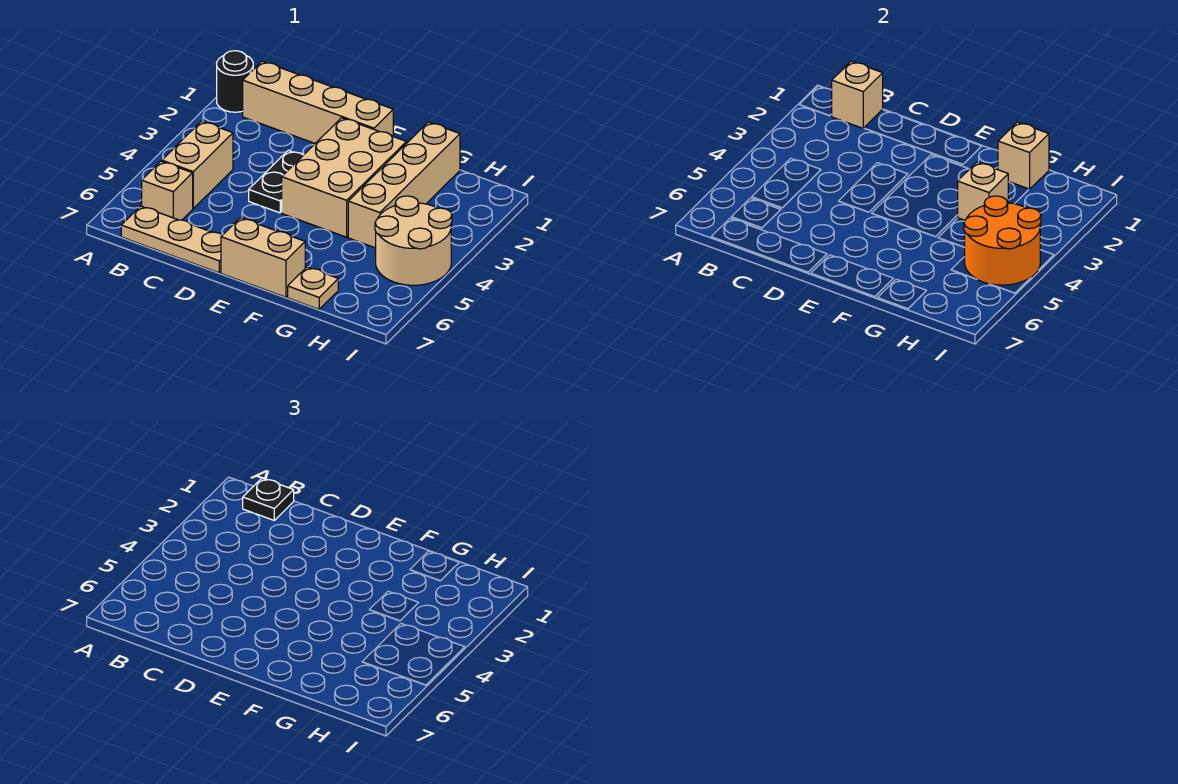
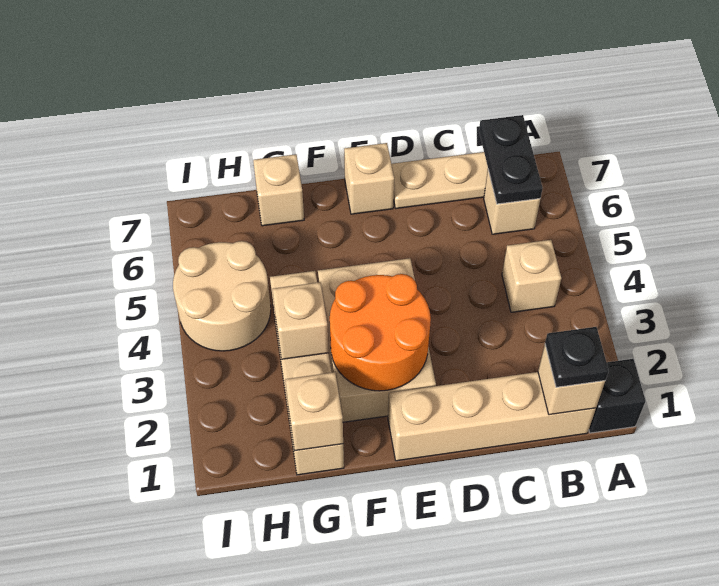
black 1x1 round brick [217,51,253,112] -> black 1x1 brick [589,359,646,433]
tan 1x2 brick [162,121,233,208] -> tan 1x1 brick [502,240,561,312]
black 1x2 plate [249,151,303,213] -> black 1x2 plate moved to [479,115,543,204]
tan 1x2 brick [221,218,305,297] -> tan 1x1 brick [344,143,394,214]
tan 1x1 plate [288,267,338,309] -> tan 1x1 brick [253,154,304,226]
orange 2x2 round brick [964,196,1041,285] -> orange 2x2 round brick moved to [330,274,431,391]

